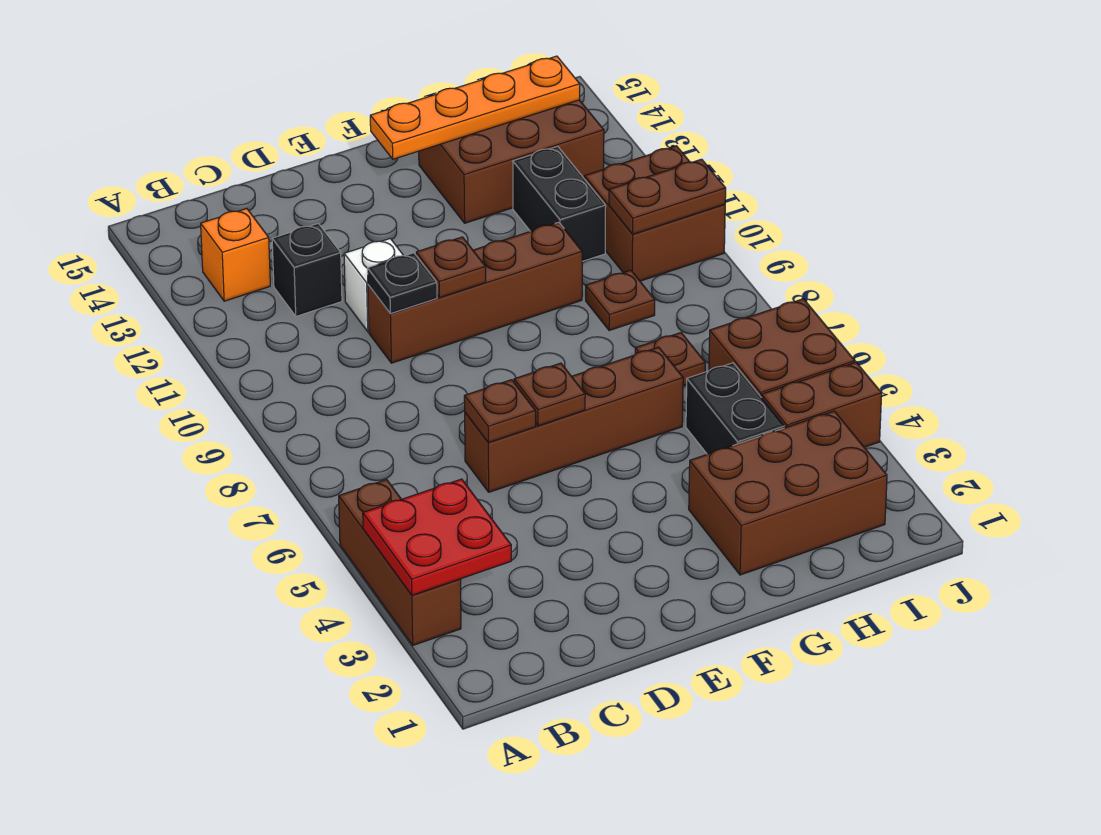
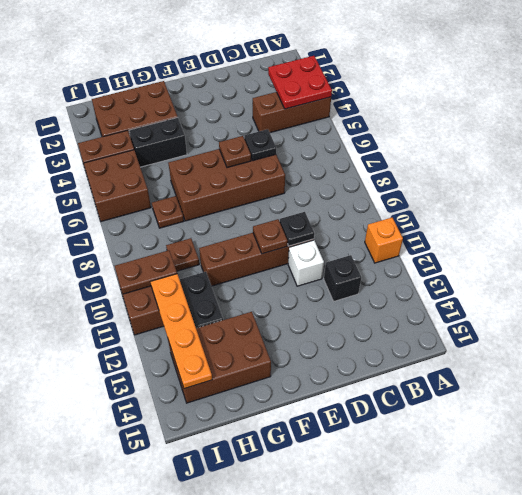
brown 1x3 brick [339,479,461,645] -> brown 1x3 brick turned to [253,92,331,133]
orange 1x1 brick [201,208,270,301] -> orange 1x1 brick moved to [365,218,403,263]
brown 1x4 brick [465,347,683,492] -> brown 2x4 brick [168,149,285,221]
brown 1x1 plate [464,380,536,443] -> black 1x1 plate [244,129,276,161]
orange 1x4 plate [370,56,580,159] -> orange 1x4 plate turned to [151,274,212,389]
black 1x2 brick [686,363,784,454] -> black 1x2 brick turned to [129,117,187,167]

